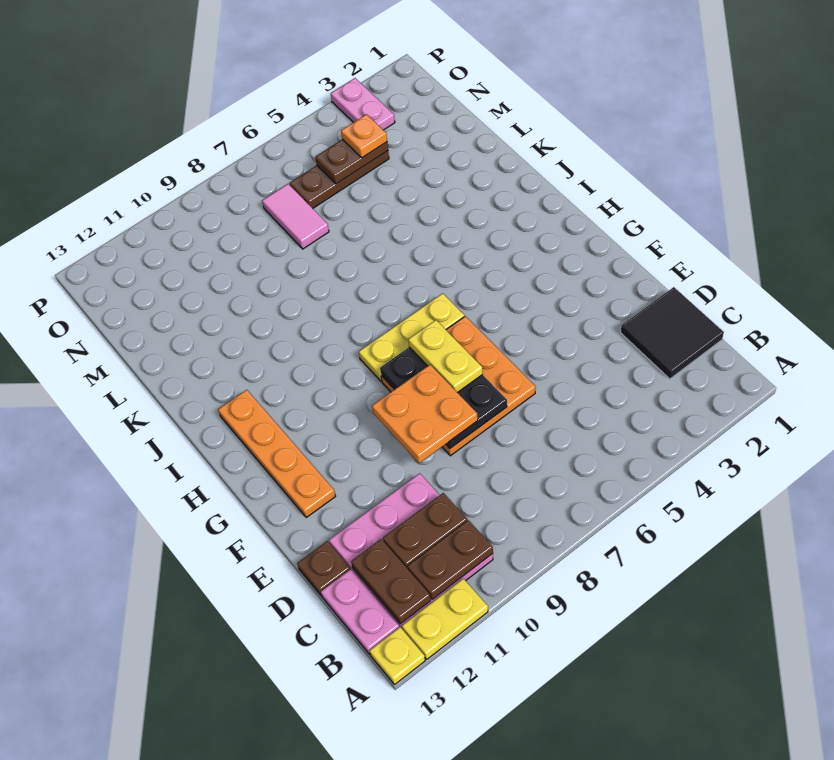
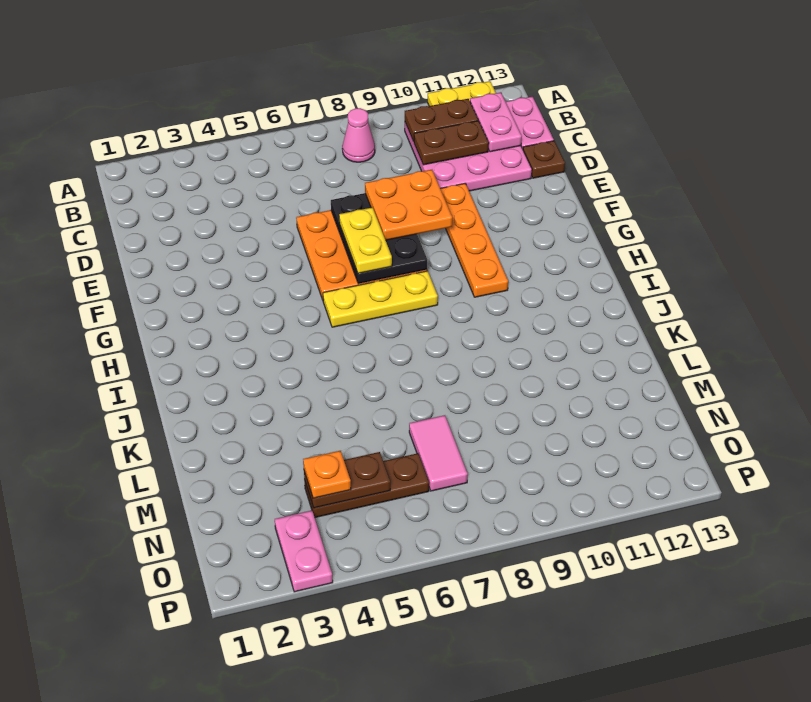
yellow 1x1 plate [370,627,425,685] -> none
none -> pink 1x1 cone [342,108,375,162]
brown 1x2 plate [351,539,431,624] -> pink 1x2 plate [470,92,522,152]
black 2x2 tile [621,287,724,379] -> none
orange 1x4 plate [218,390,336,517] -> orange 1x4 plate moved to [440,183,508,297]

